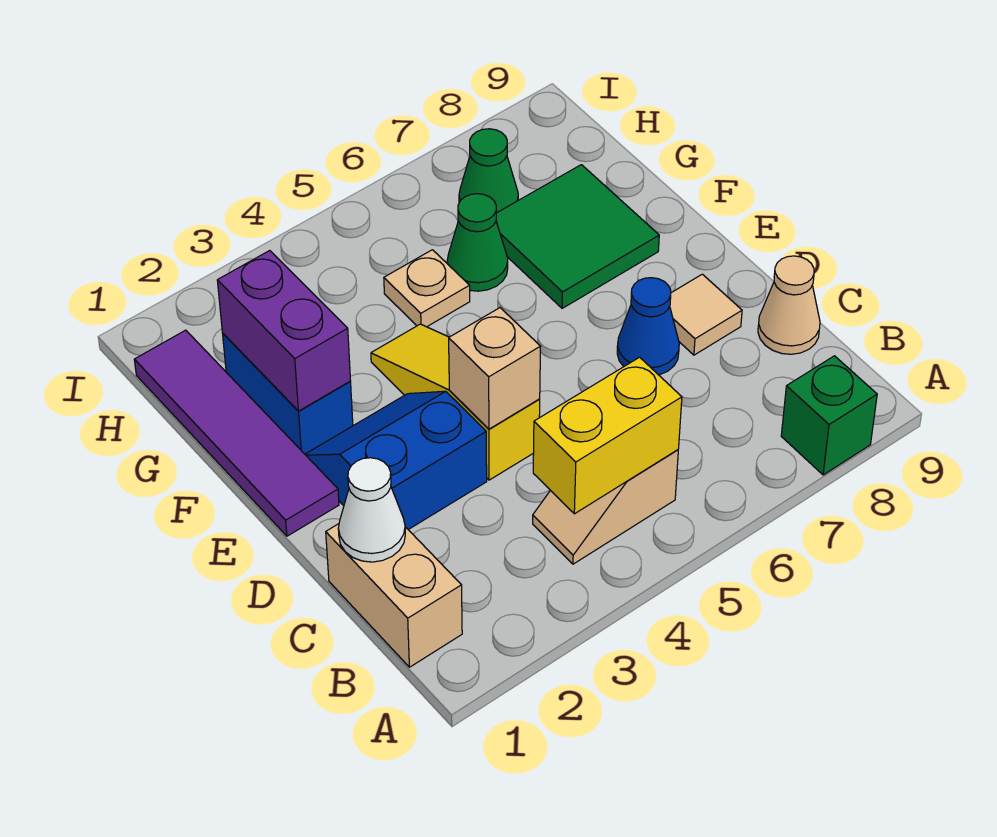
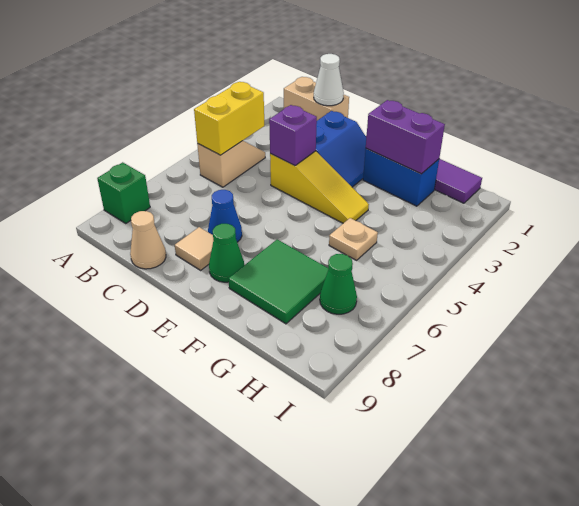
tan 1x1 brick [449,308,541,429] -> purple 1x1 brick [269,105,317,166]
green 1x1 cone [447,194,508,291] -> green 1x1 cone moved to [209,224,244,282]

